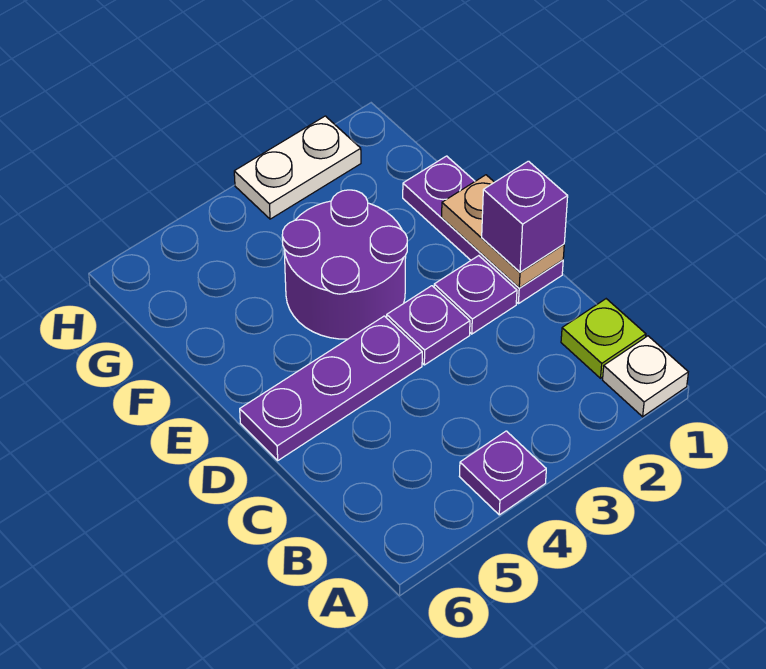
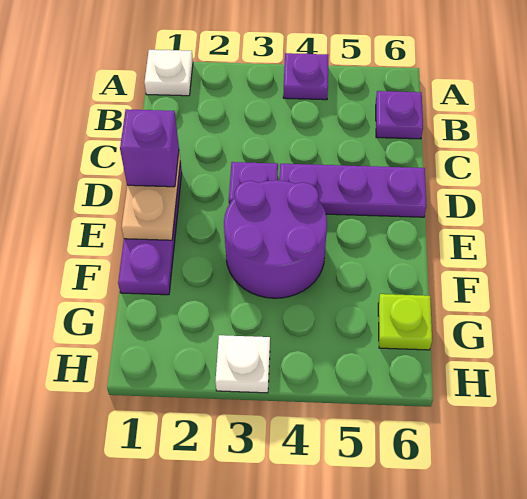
lime 1x1 plate [561,299,646,378] -> lime 1x1 plate moved to [378,294,432,350]
purple 1x1 plate [434,256,517,334] -> purple 1x1 plate moved to [376,91,423,139]
white 1x2 plate [234,116,361,219] -> white 1x1 plate [215,335,270,393]

